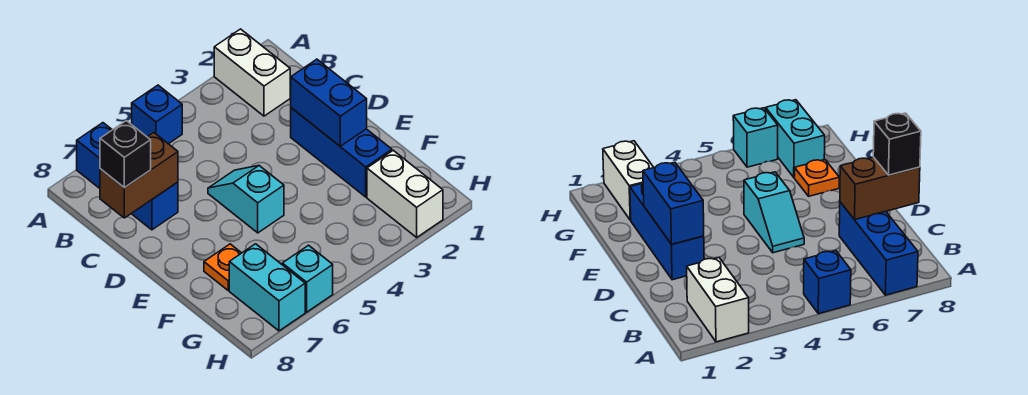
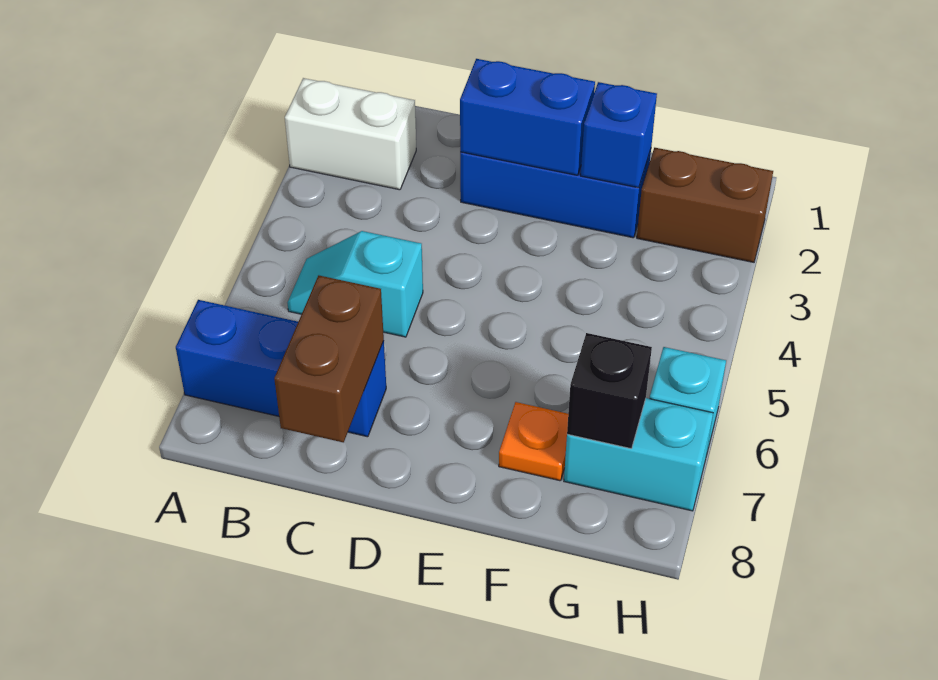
blue 1x1 brick [132,85,182,144] -> blue 1x1 brick moved to [581,82,657,188]
black 1x1 brick [100,121,151,188] -> black 1x1 brick moved to [567,333,652,449]
cyan 1x2 slope [208,166,284,233] -> cyan 1x2 slope moved to [288,231,423,337]
white 1x2 brick [367,150,443,237] -> brown 1x2 brick [637,148,773,262]

